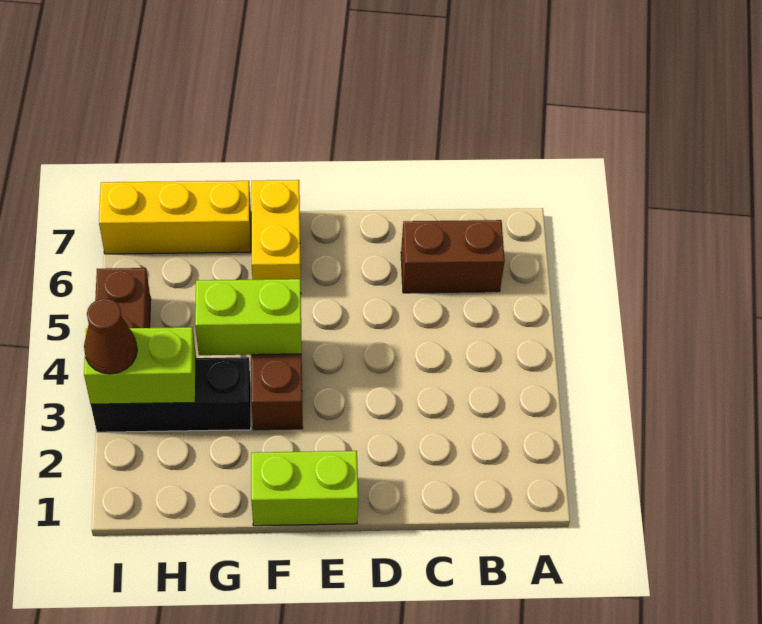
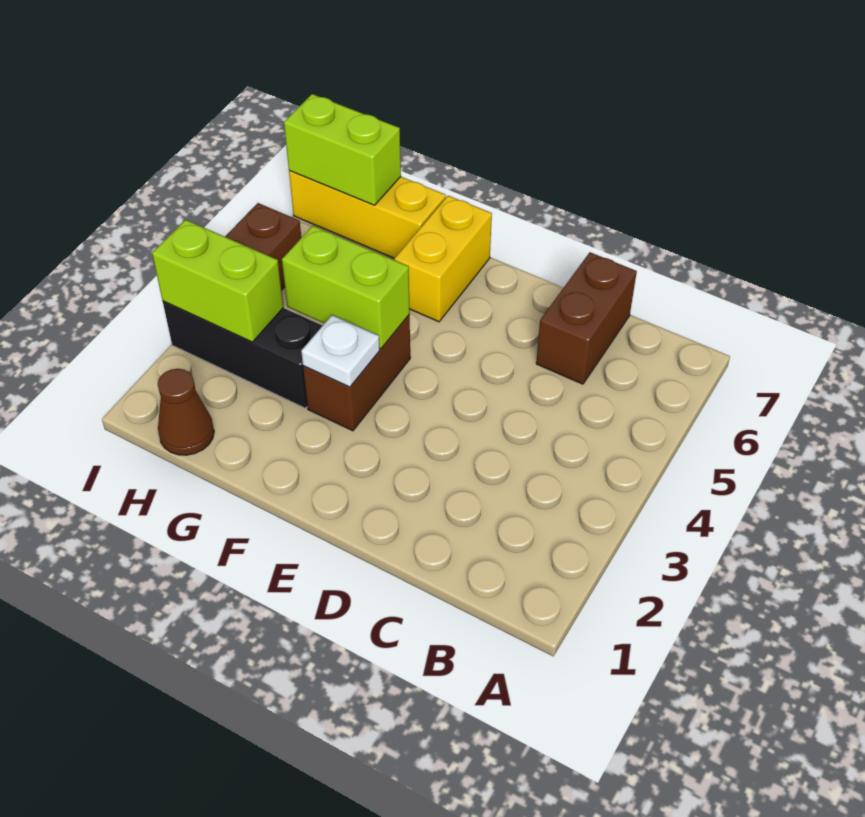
brown 1x2 brick [401,220,505,293] -> brown 1x2 brick turned to [536,252,637,384]
lime 1x2 brick [251,451,358,526] -> lime 1x2 brick moved to [284,94,401,205]
none -> white 1x1 plate [301,315,380,387]
brown 1x1 cone [84,299,137,374] -> brown 1x1 cone moved to [158,369,214,455]

